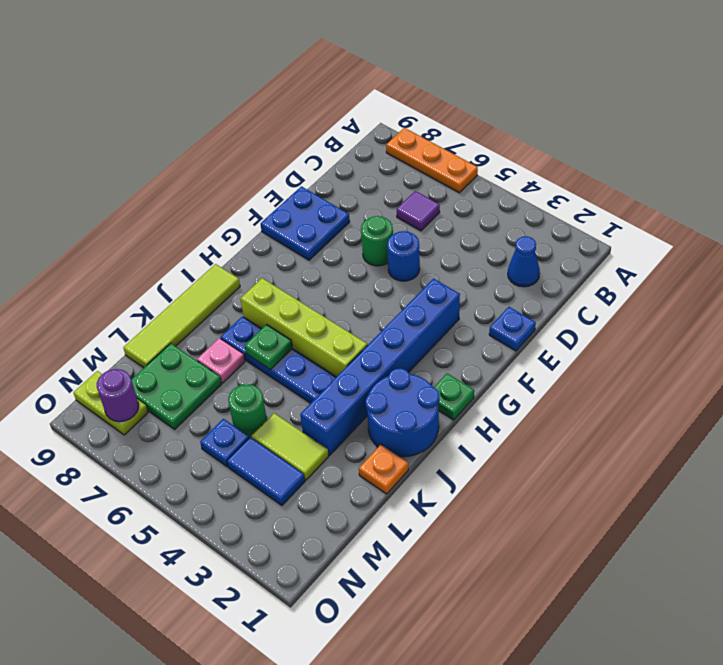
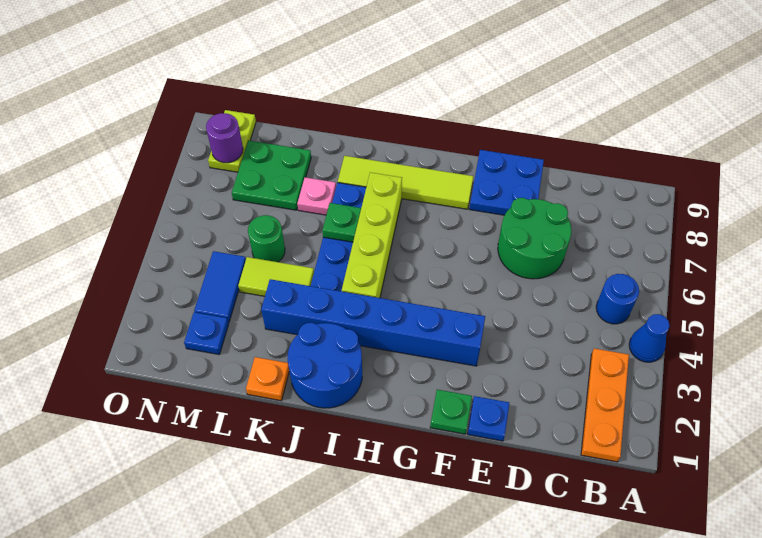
orange 1x3 plate [386,128,478,193] -> orange 1x3 plate moved to [581,348,629,462]
blue 1x1 cone [508,236,540,287] -> blue 1x1 cone moved to [629,314,670,362]
purple 1x1 tile [397,191,440,231] -> none
blue 1x1 round brick [387,231,420,281] -> blue 1x1 round brick moved to [596,274,639,324]
green 1x1 round brick [361,216,393,266] -> green 2x2 round brick [498,198,571,279]
green 1x1 plate [434,373,474,420] -> green 1x1 plate moved to [430,390,472,434]
lime 1x4 tile [123,264,240,368] -> lime 1x4 tile moved to [338,156,473,209]
lime 1x2 tile [251,413,329,480] -> lime 1x2 tile turned to [238,257,314,296]
blue 1x1 plate [200,419,249,467] -> blue 1x1 plate moved to [184,312,229,354]

